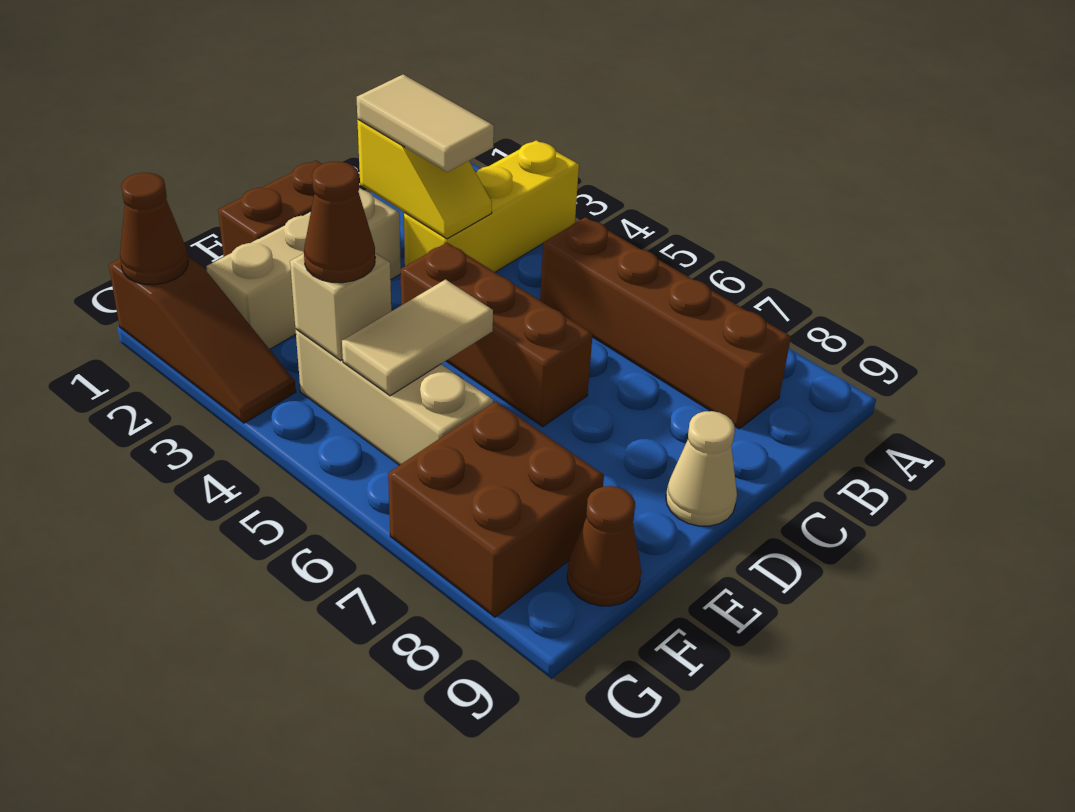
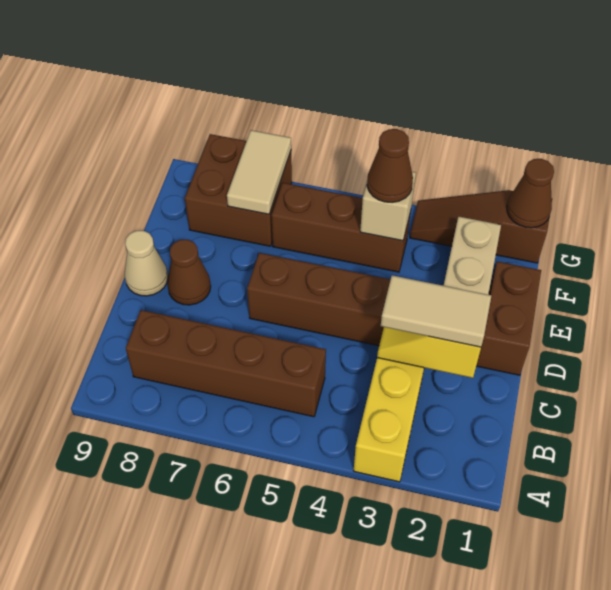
tan 1x2 tile [342,280,493,396] -> tan 1x2 tile moved to [227,130,291,214]
tan 1x3 brick [296,329,493,465] -> brown 1x3 brick [271,183,411,272]
brown 1x1 cone [567,486,641,606] -> brown 1x1 cone moved to [167,240,211,305]

